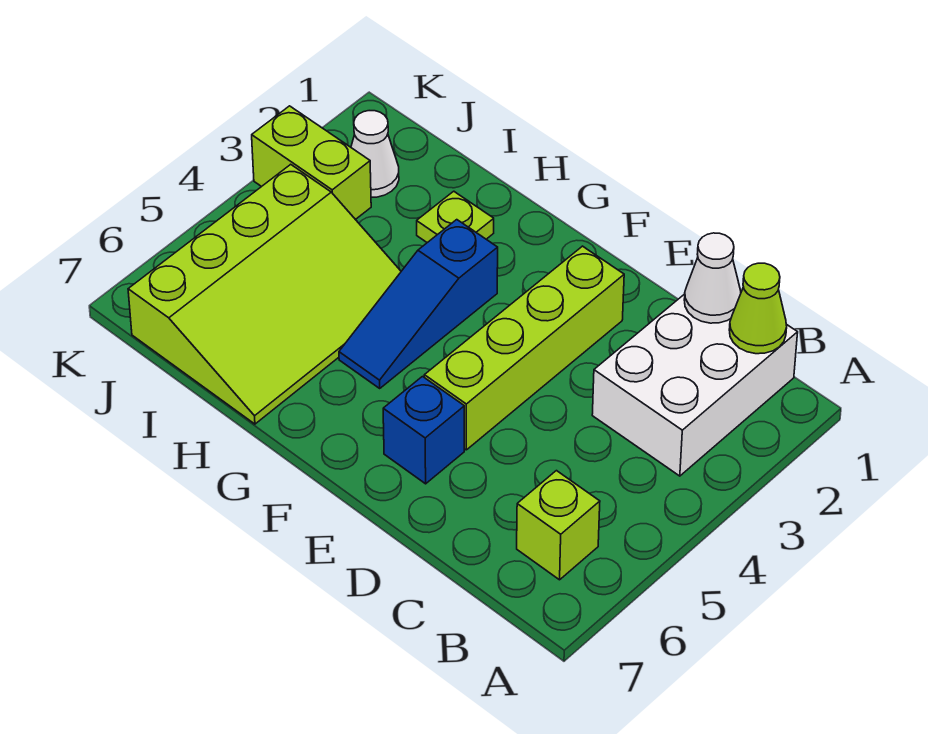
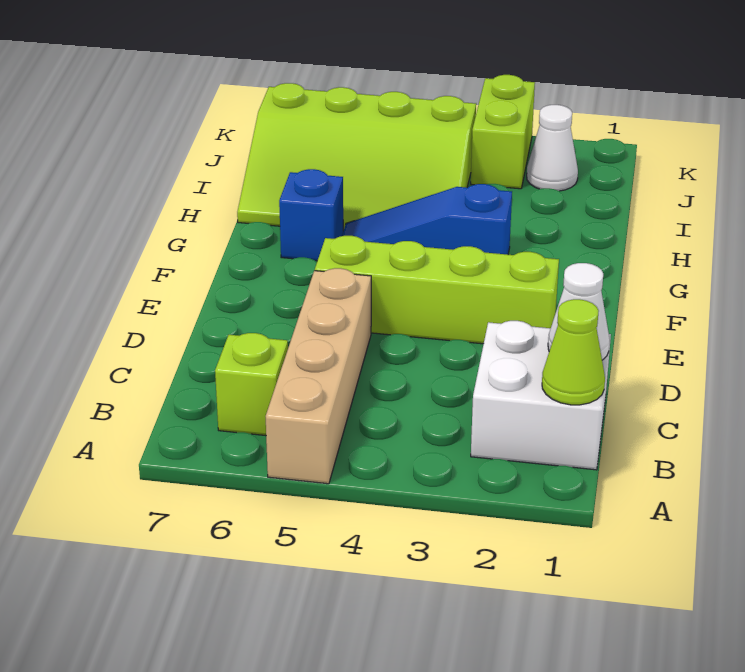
none -> tan 1x4 brick [266,268,371,484]
white 2x3 brick [592,294,798,476] -> white 2x2 brick [471,321,611,470]
blue 1x1 brick [383,377,464,484] -> blue 1x1 brick moved to [279,169,343,261]
lime 1x1 plate [417,191,494,243] -> none

